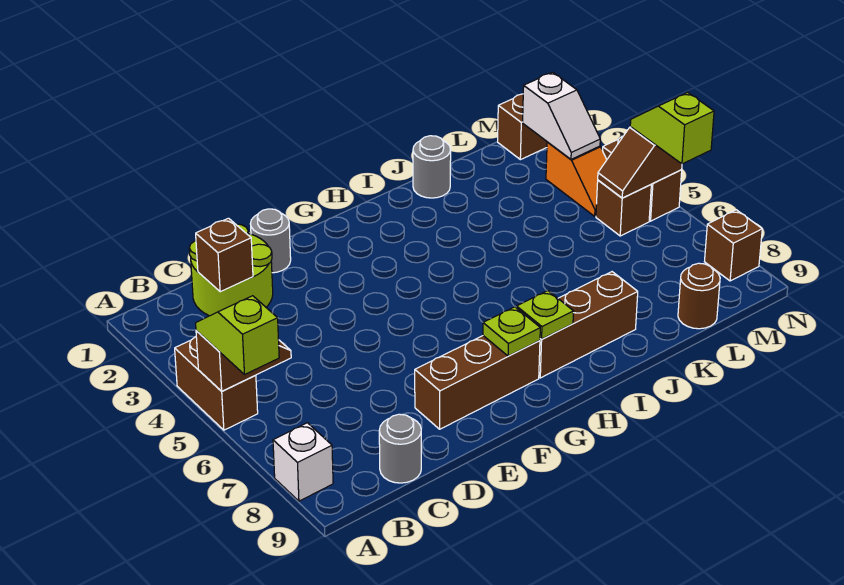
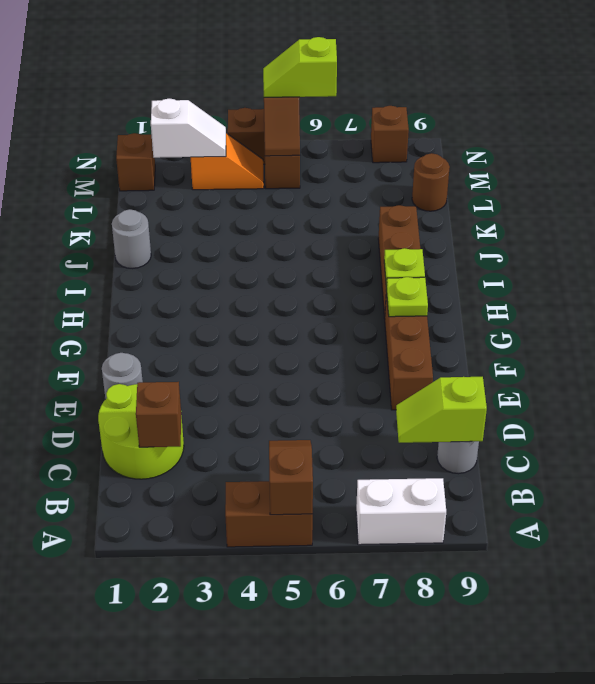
lime 1x2 slope [196,296,279,374] -> lime 1x2 slope moved to [396,377,487,443]
white 1x1 brick [273,423,333,501] -> white 1x2 brick [356,478,446,545]

